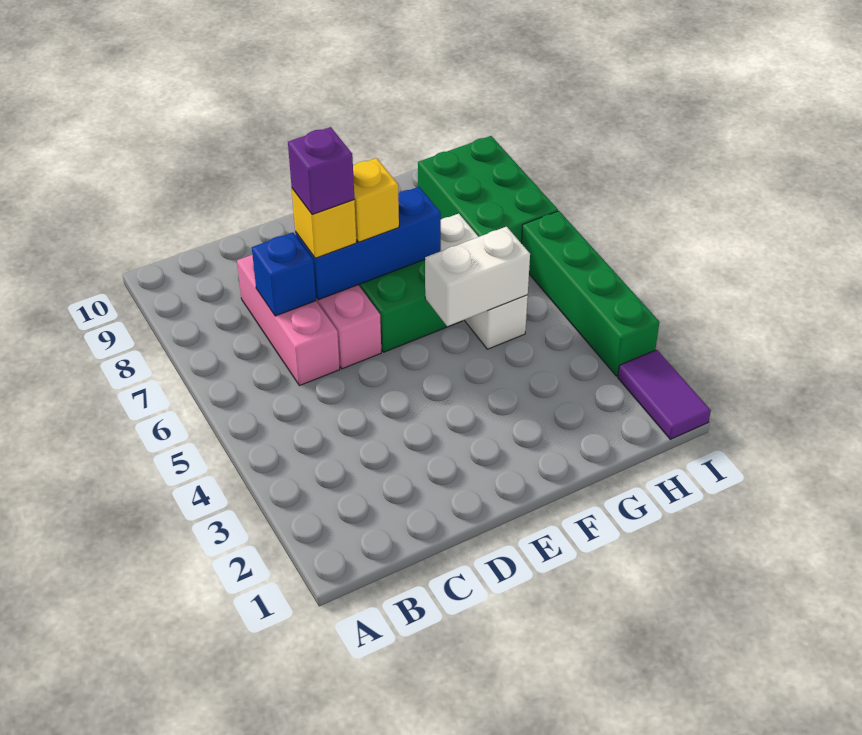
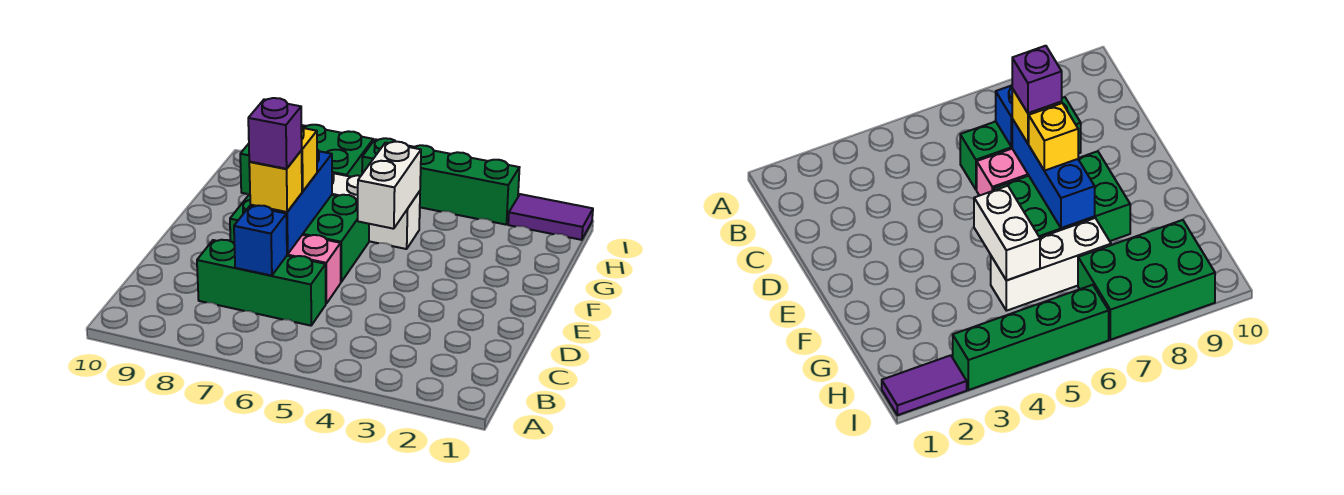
pink 1x3 brick [237,255,340,386] -> green 1x3 brick [197,240,326,326]

